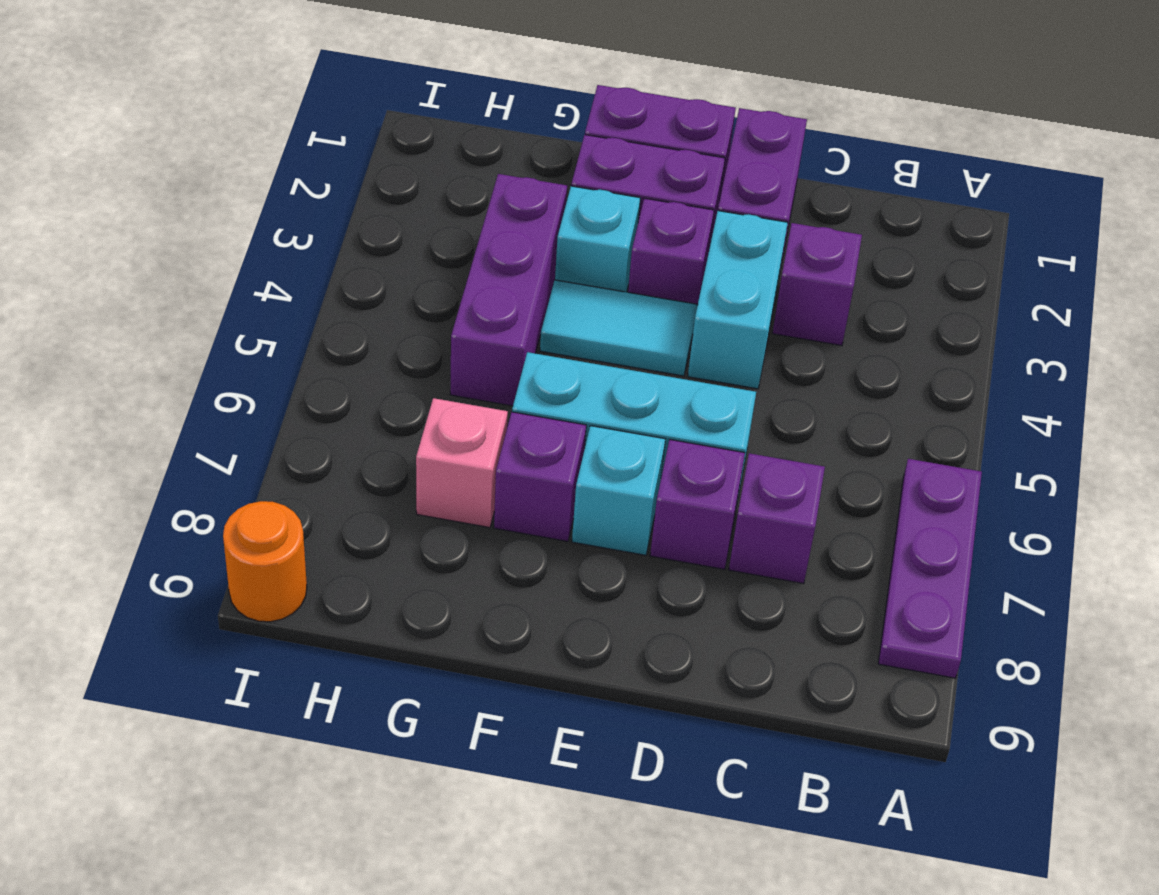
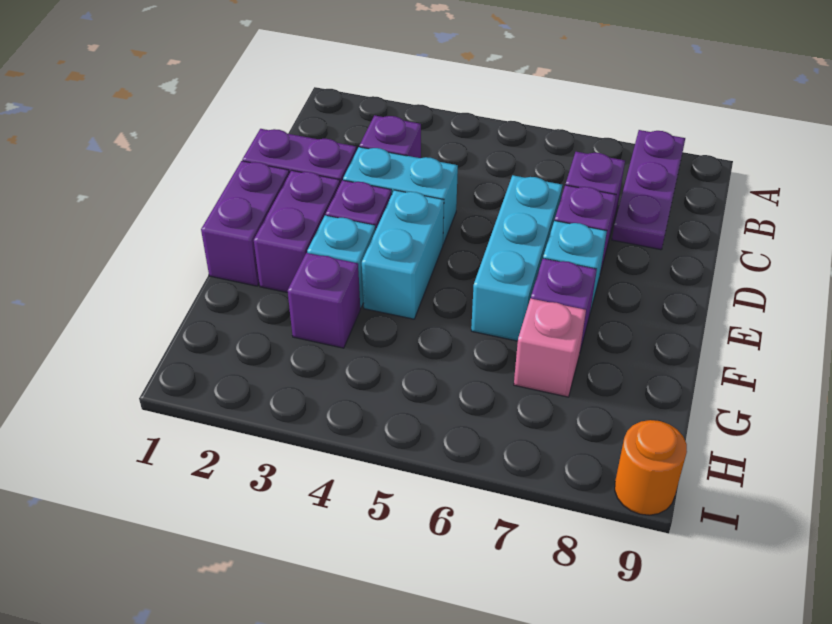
purple 1x3 plate [878,459,982,678] -> purple 1x3 plate turned to [612,130,685,250]
cyan 1x2 tile [540,280,697,376] -> cyan 1x2 brick [362,190,444,319]
purple 1x3 brick [450,174,567,406] -> purple 1x1 brick [288,253,360,348]

